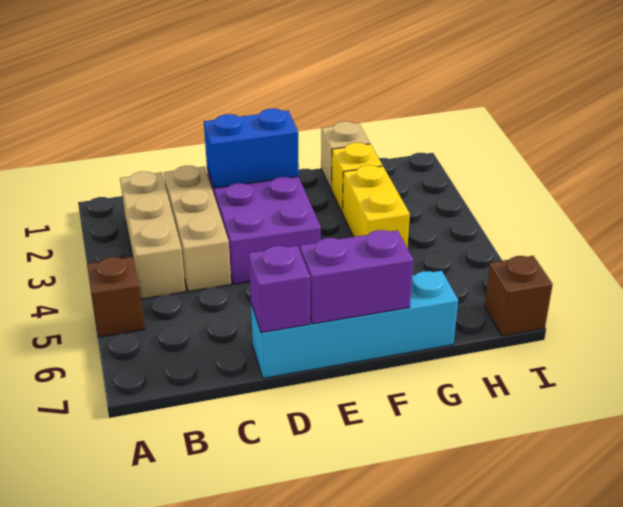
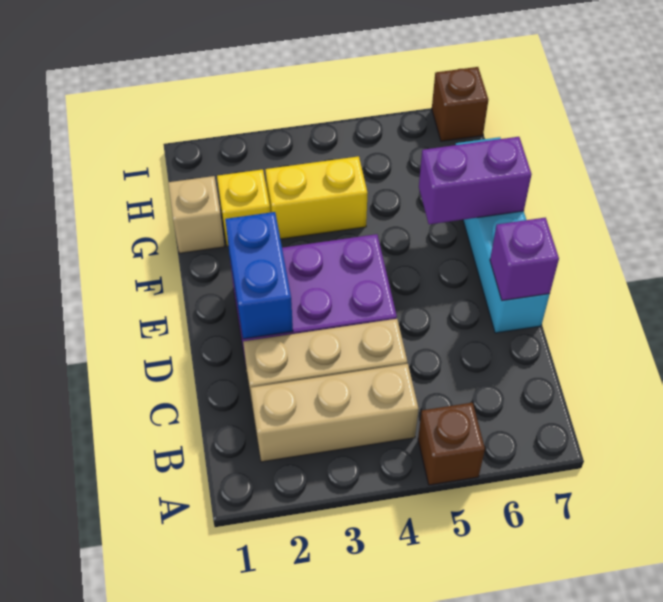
purple 1x2 brick [300,230,413,324] -> purple 1x2 brick turned to [419,137,532,224]

